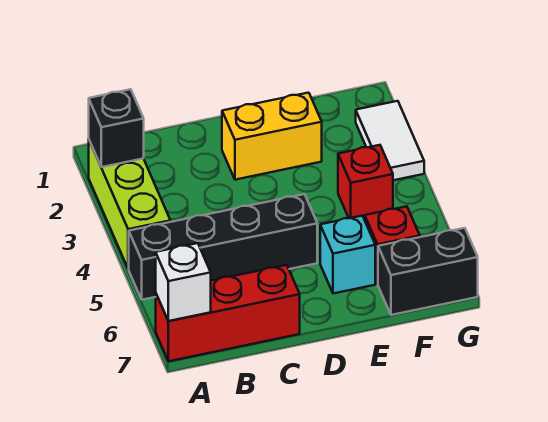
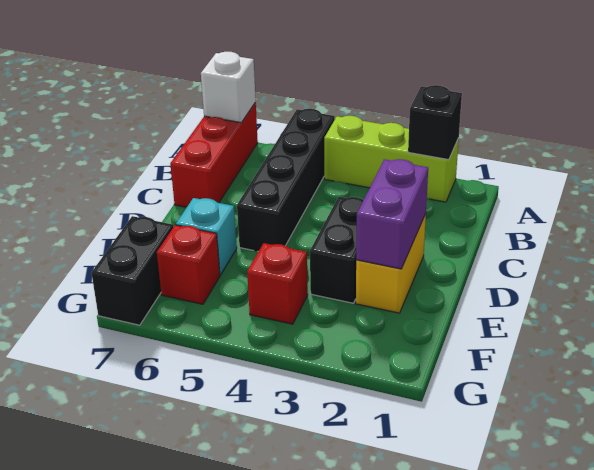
none -> purple 1x2 brick [356,159,428,269]
none -> black 1x2 brick [310,197,363,303]
white 1x2 tile [356,101,424,180] -> none

